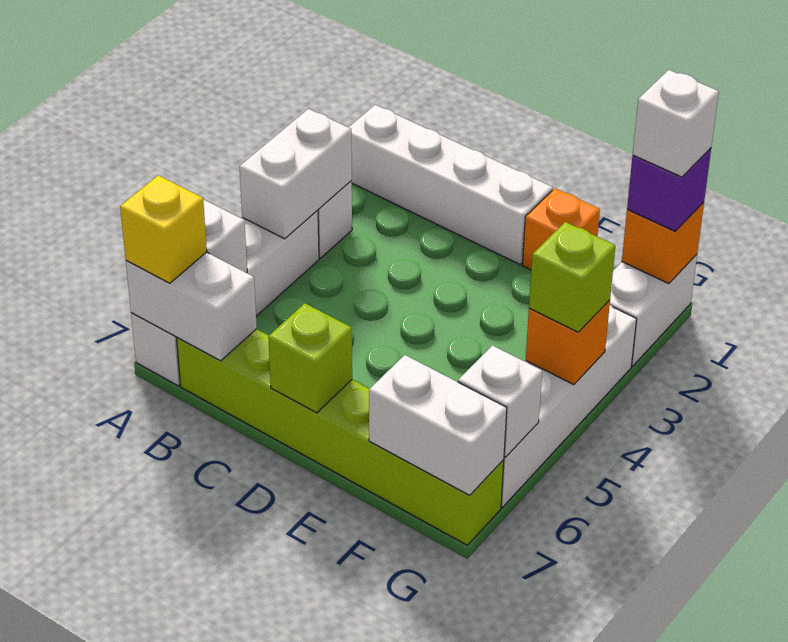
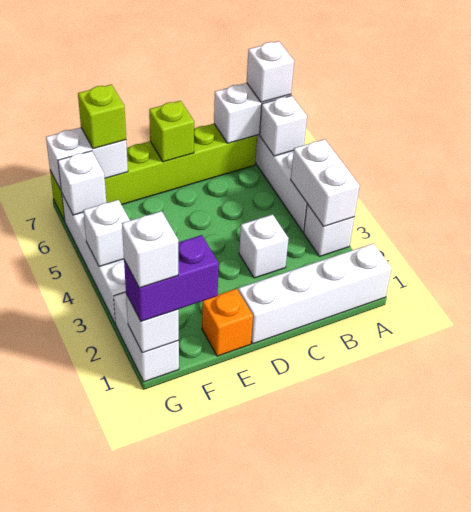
yellow 1x1 brick [120,175,207,283] -> white 1x1 brick [247,41,294,102]
none -> white 1x1 brick [239,214,289,278]
orange 1x1 brick [622,202,704,284] -> white 1x1 brick [126,294,179,353]
purple 1x1 brick [627,148,711,231] -> purple 1x2 brick [124,235,219,321]
orange 1x1 brick [526,300,610,385] -> white 1x1 brick [83,200,130,267]
lime 1x1 brick [529,222,615,332] -> lime 1x1 brick moved to [78,84,126,149]

